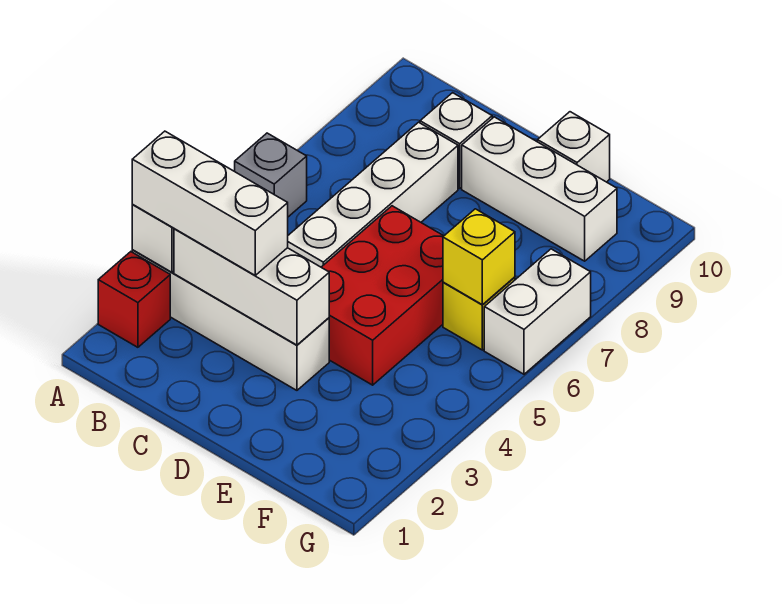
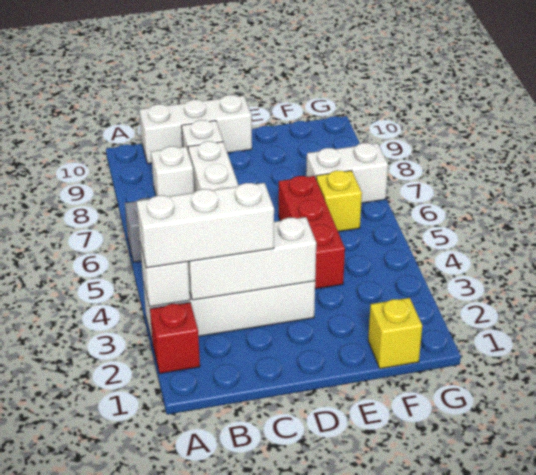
red 2x3 brick [321,206,443,385] -> red 1x3 brick [279,176,345,289]
white 1x3 brick [462,117,617,261] -> white 1x3 brick moved to [140,95,252,164]
white 1x1 brick [538,112,610,182] -> white 1x1 brick moved to [151,146,194,196]
yellow 1x1 brick [443,209,515,305] -> yellow 1x1 brick moved to [368,298,422,369]
white 1x2 brick [484,249,591,374] -> white 1x2 brick turned to [306,143,388,203]

